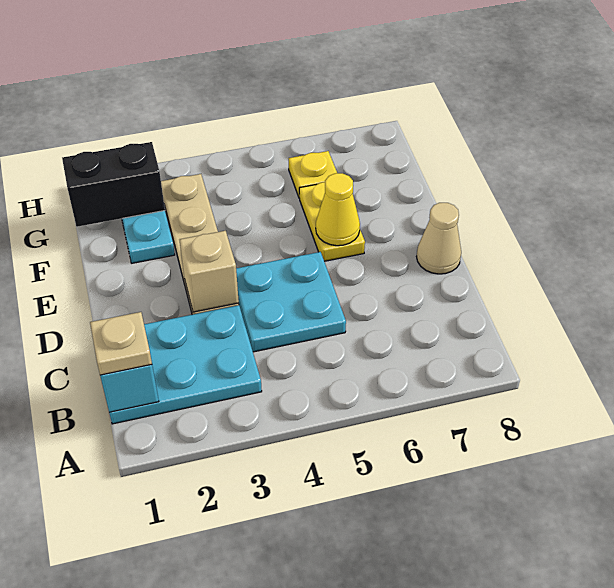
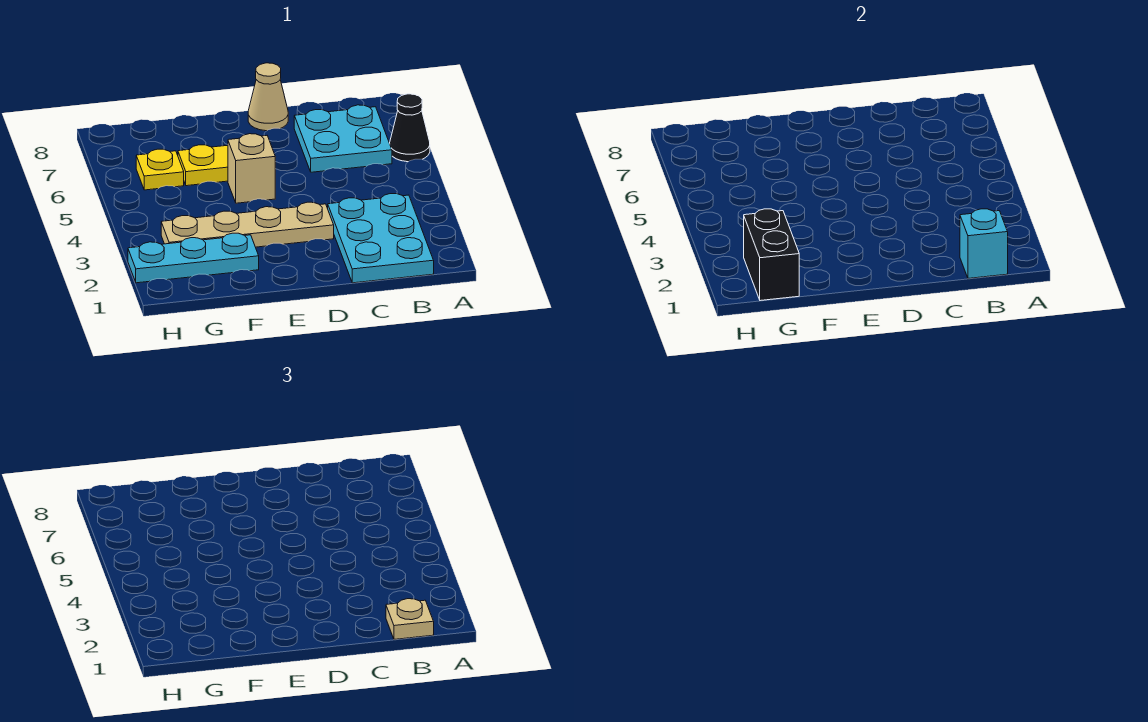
none -> black 1x1 cone [390,94,430,162]
cyan 2x2 plate [236,252,346,352] -> cyan 2x2 plate moved to [294,105,392,172]
tan 1x1 brick [180,231,239,312] -> tan 1x1 brick moved to [228,134,275,203]
yellow 1x1 cone [316,173,360,246] -> none

